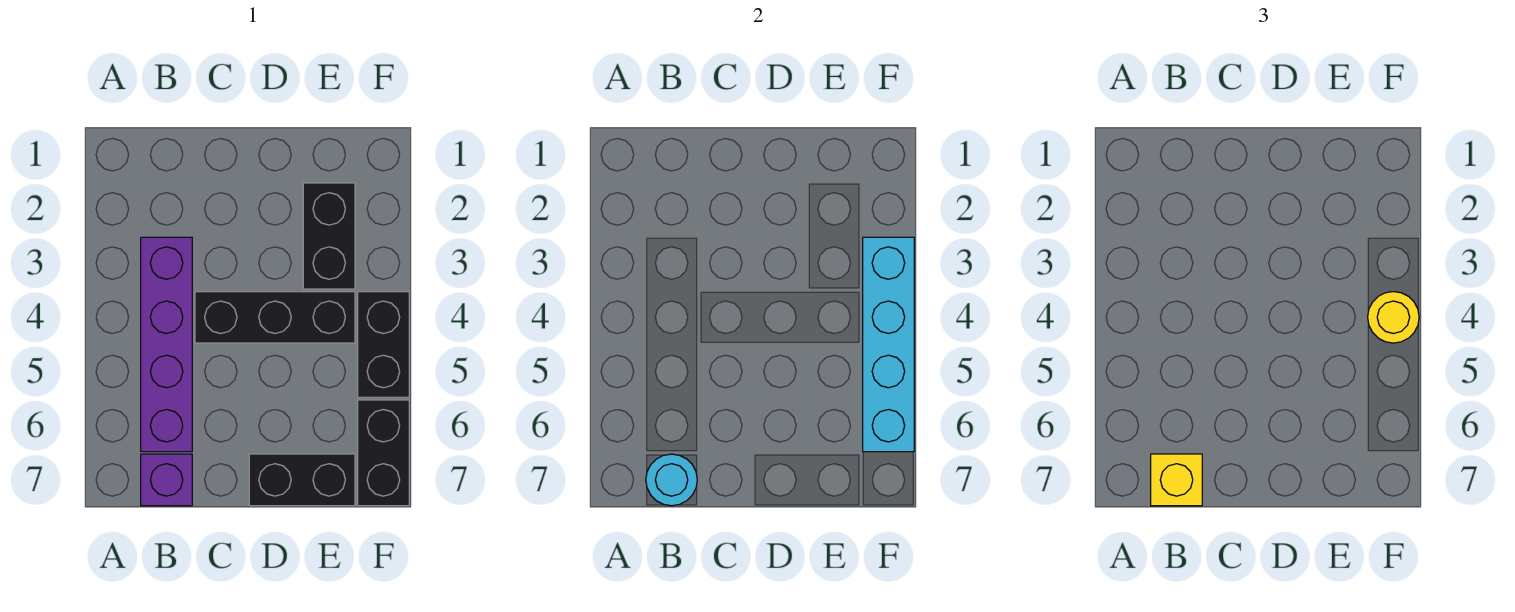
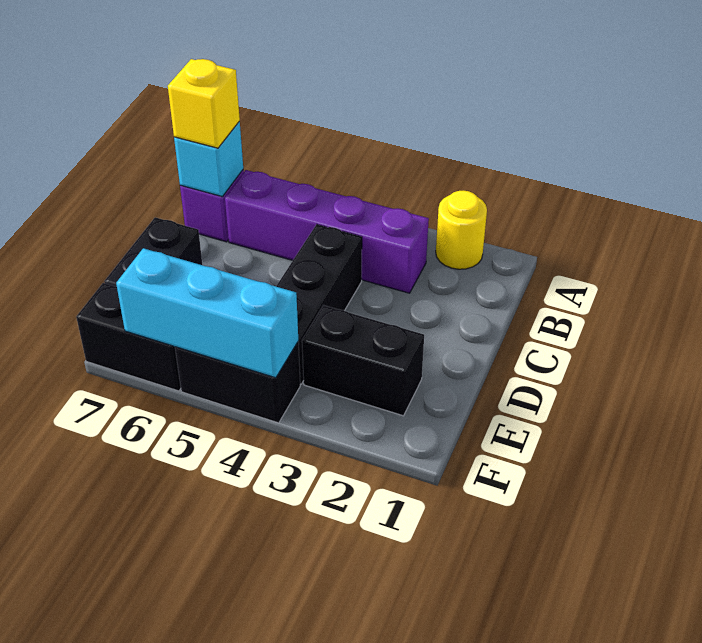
cyan 1x1 round brick [646,454,697,506] -> cyan 1x1 brick [174,122,243,197]
cyan 1x4 brick [863,237,914,452] -> cyan 1x3 brick [116,248,298,378]
yellow 1x1 round brick [1368,292,1419,343] -> yellow 1x1 round brick moved to [436,191,487,269]

